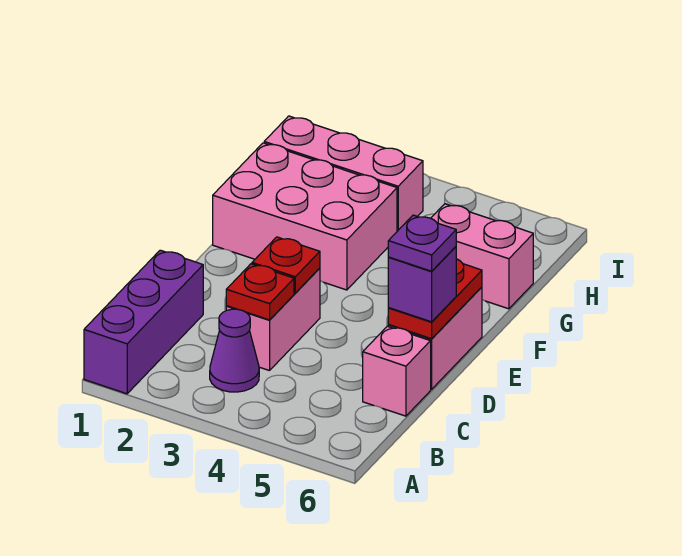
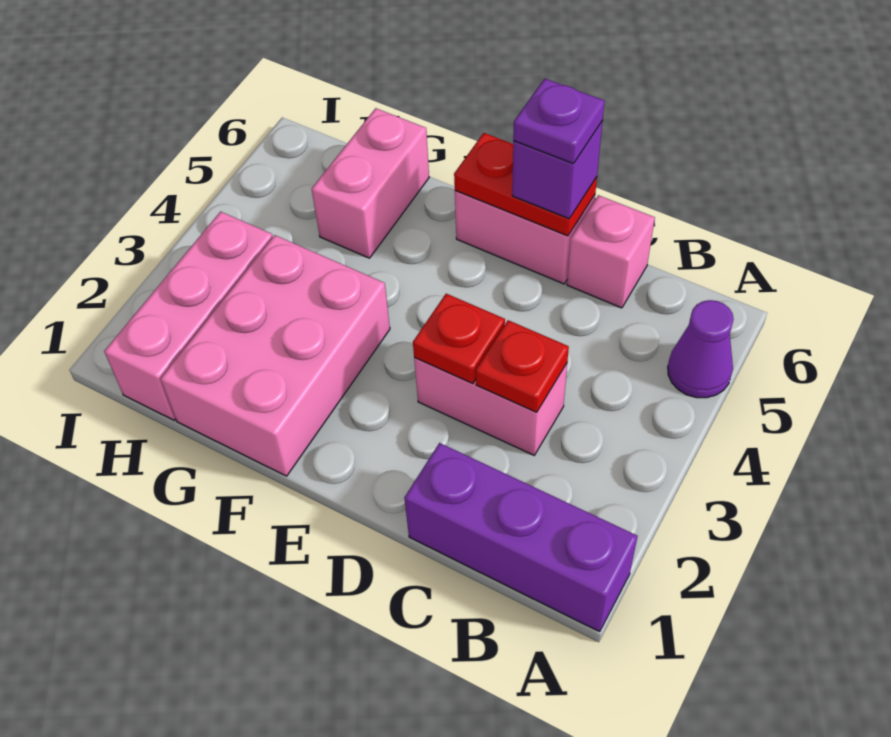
purple 1x1 cone [210,309,259,392] -> purple 1x1 cone moved to [668,300,734,398]

